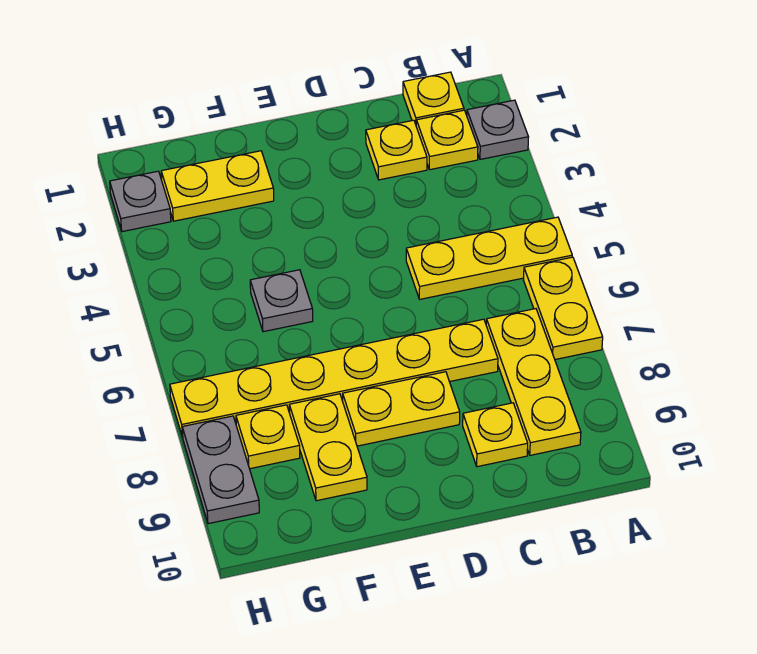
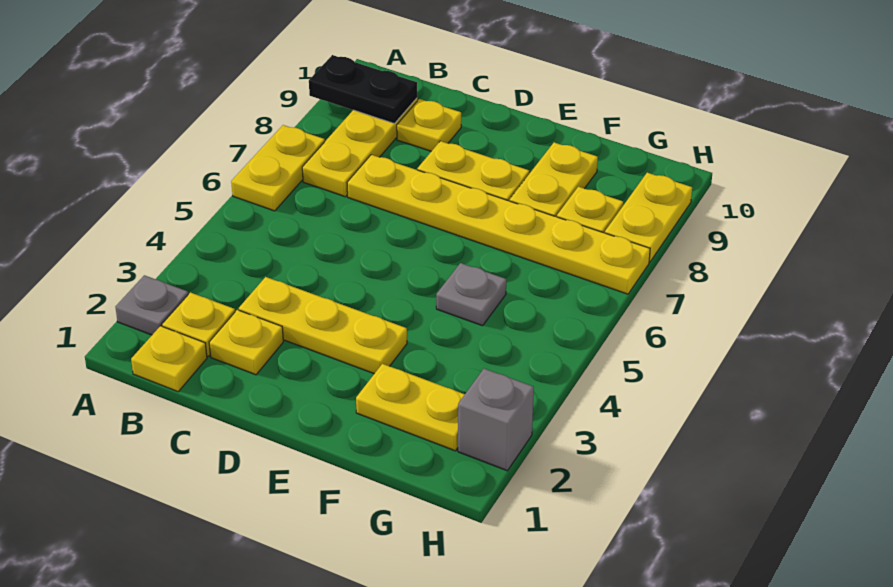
yellow 1x3 plate [406,217,572,299] -> yellow 1x3 plate moved to [239,277,407,374]
none -> black 1x2 plate [309,55,417,124]
grey 1x1 plate [110,171,171,232] -> grey 1x1 brick [458,369,534,471]
grey 1x2 plate [182,416,259,524] -> yellow 1x2 plate [605,173,692,262]

